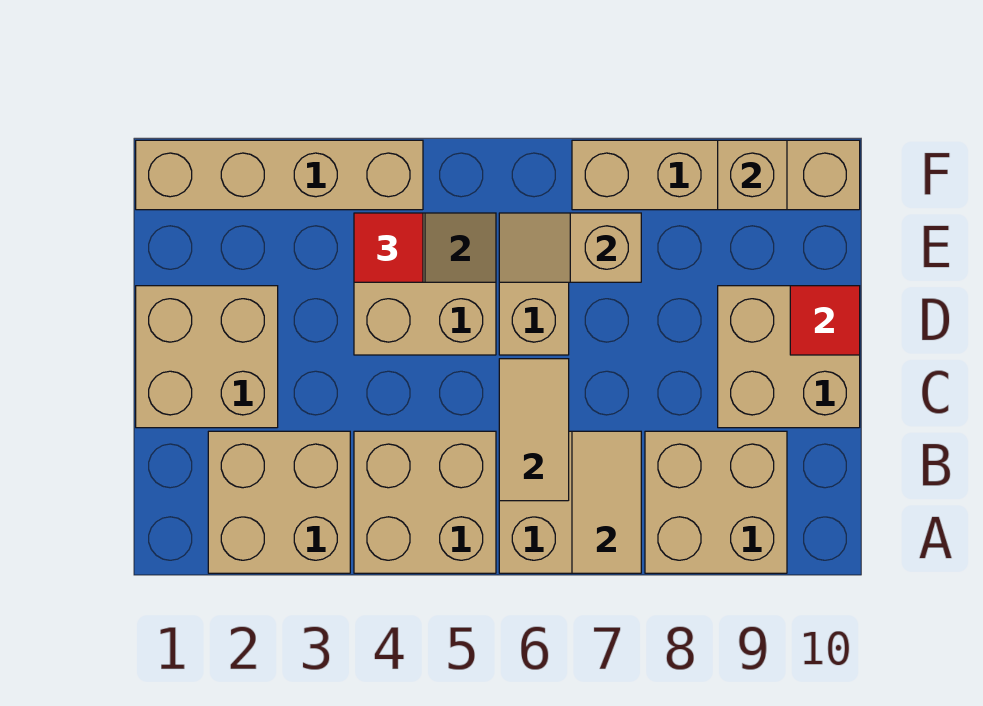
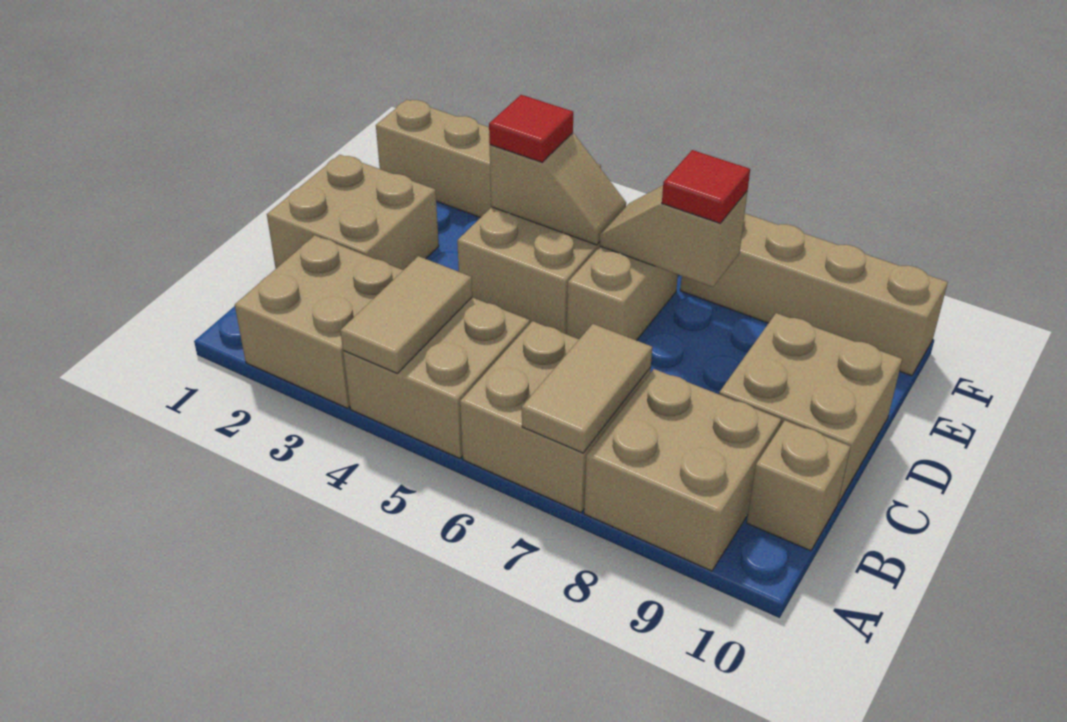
tan 1x2 tile [499,359,569,501] -> tan 1x2 tile moved to [340,256,472,373]
red 1x1 tile [790,286,860,355] -> red 1x1 tile moved to [662,150,750,223]
tan 1x1 brick [718,140,787,210] -> tan 1x1 brick moved to [747,421,851,551]

